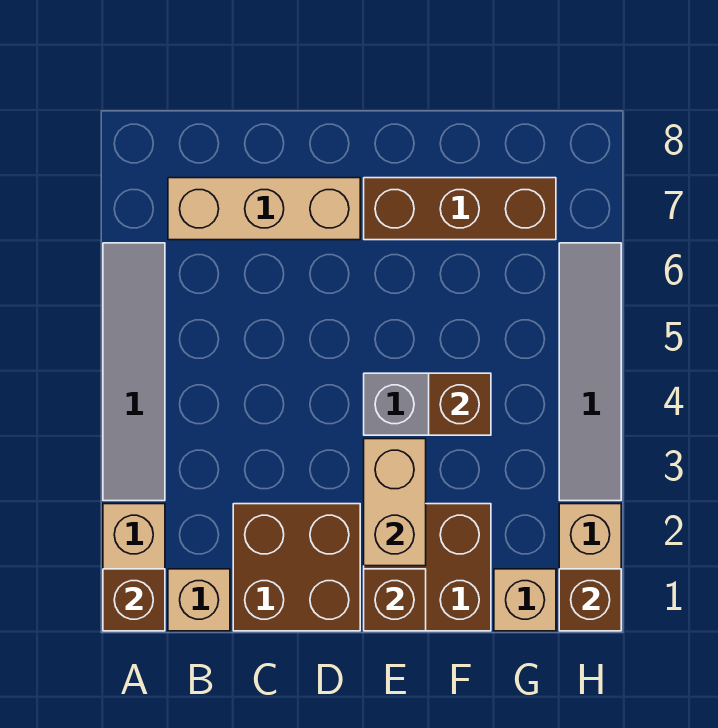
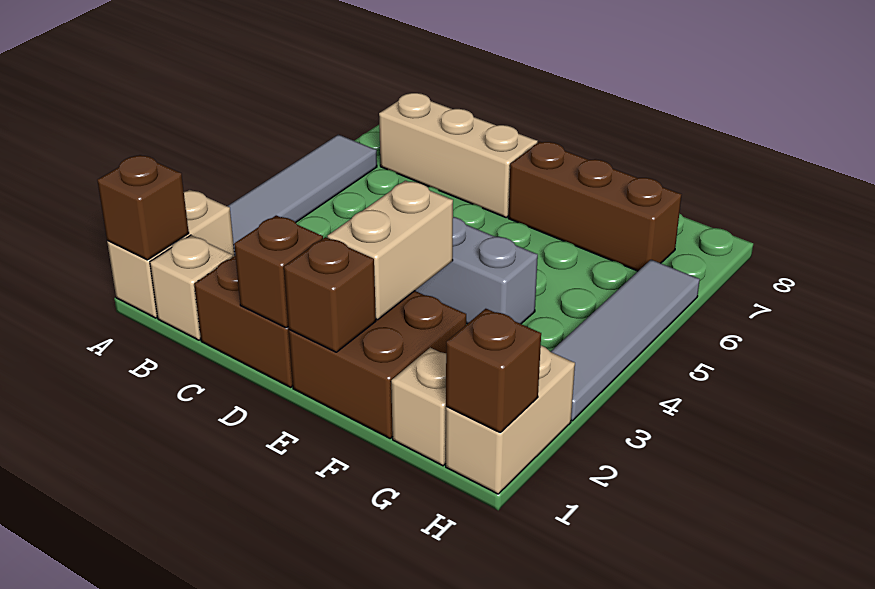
brown 1x1 brick [429,373,491,435] -> brown 1x1 brick moved to [234,215,323,328]

